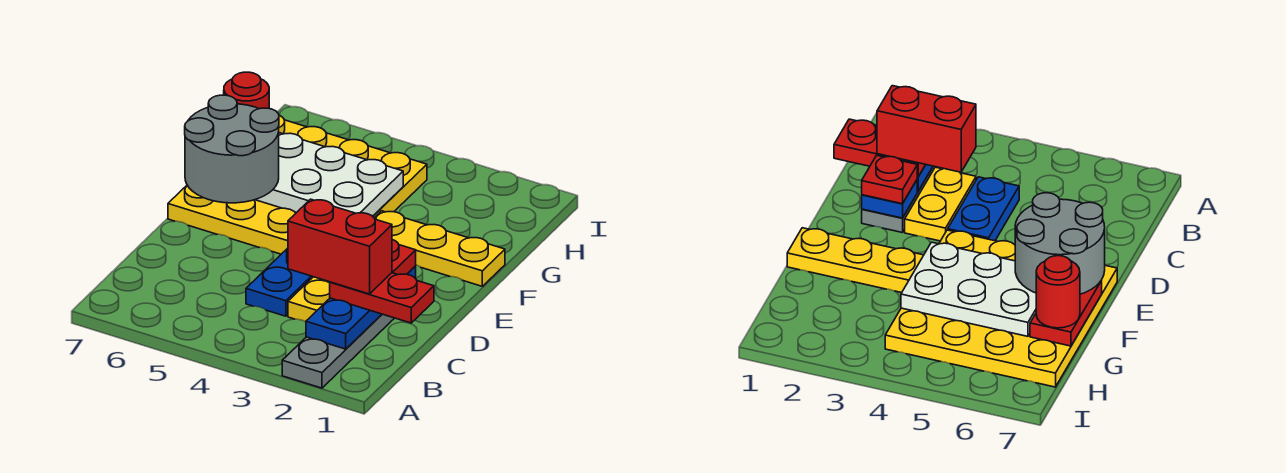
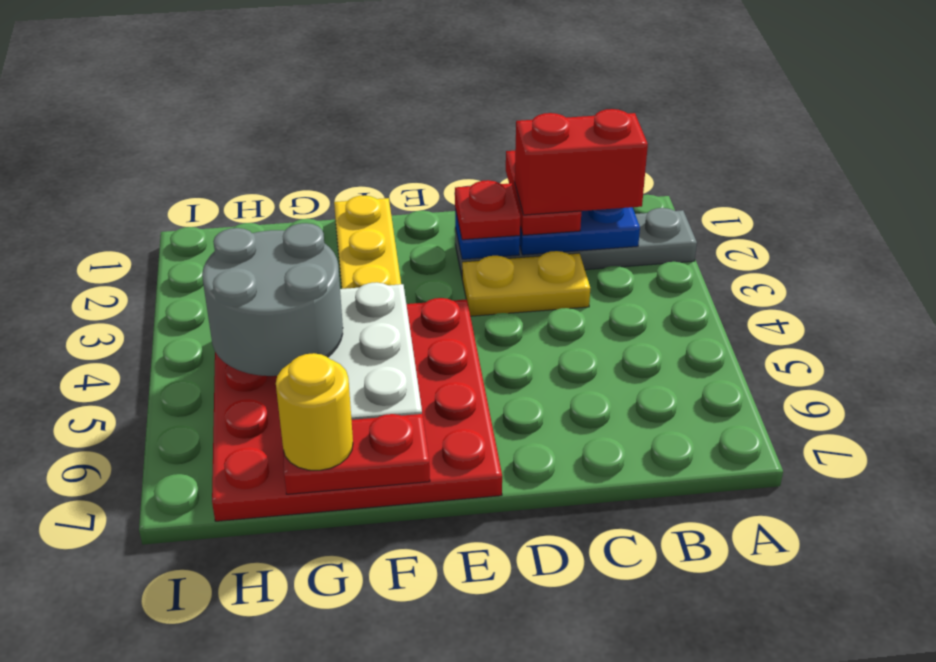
red 1x2 brick [288,199,392,294] -> red 1x2 brick turned to [515,109,648,215]
blue 1x2 plate [246,248,313,316] -> none
yellow 4x4 plate [168,115,427,254] -> red 4x4 plate [212,298,502,521]
grey 2x2 round brick [185,95,279,203] -> grey 2x2 round brick moved to [202,223,343,376]
red 1x1 round brick [224,72,269,109] -> yellow 1x1 round brick [276,353,353,470]

